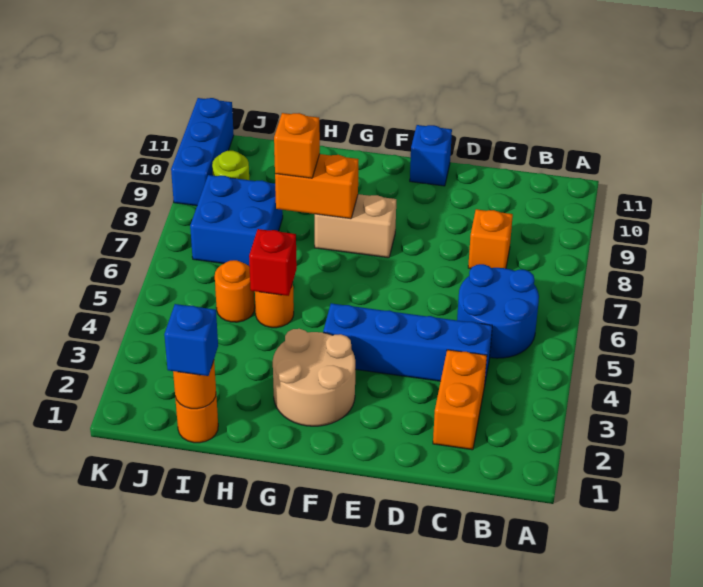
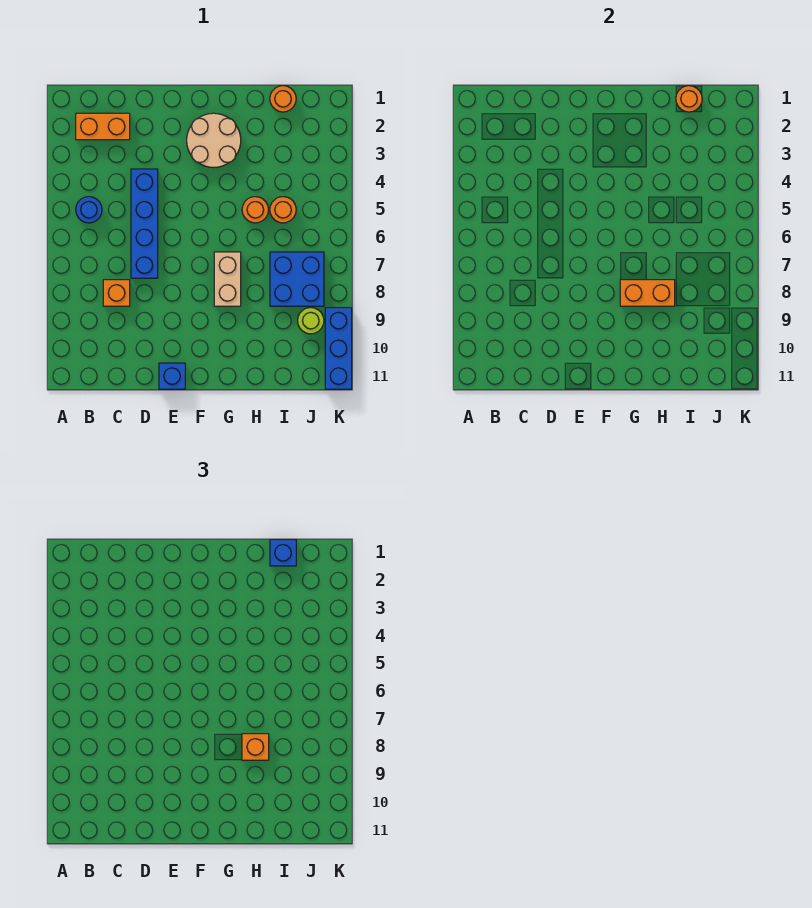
blue 2x2 round brick [457,264,539,358] -> blue 1x1 round brick [76,197,102,223]
orange 1x2 brick [433,350,487,450] -> orange 1x2 brick turned to [76,113,130,140]
blue 1x4 brick [323,303,492,386] -> blue 1x4 brick turned to [131,169,158,278]
tan 1x2 brick [315,194,396,258] -> tan 1x2 brick turned to [214,252,241,306]
red 1x1 brick [249,229,297,296] -> none

